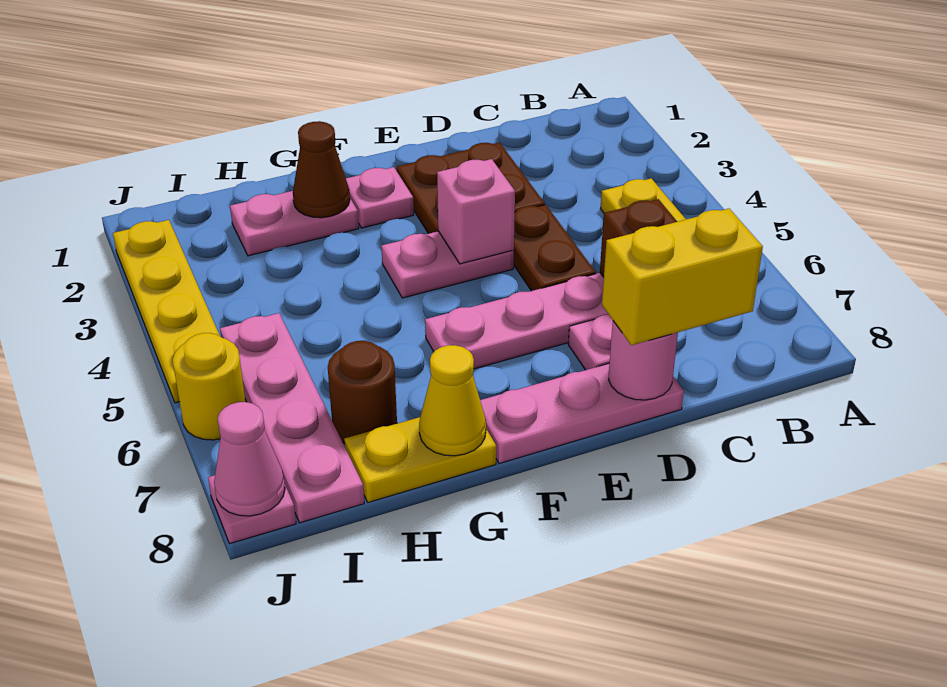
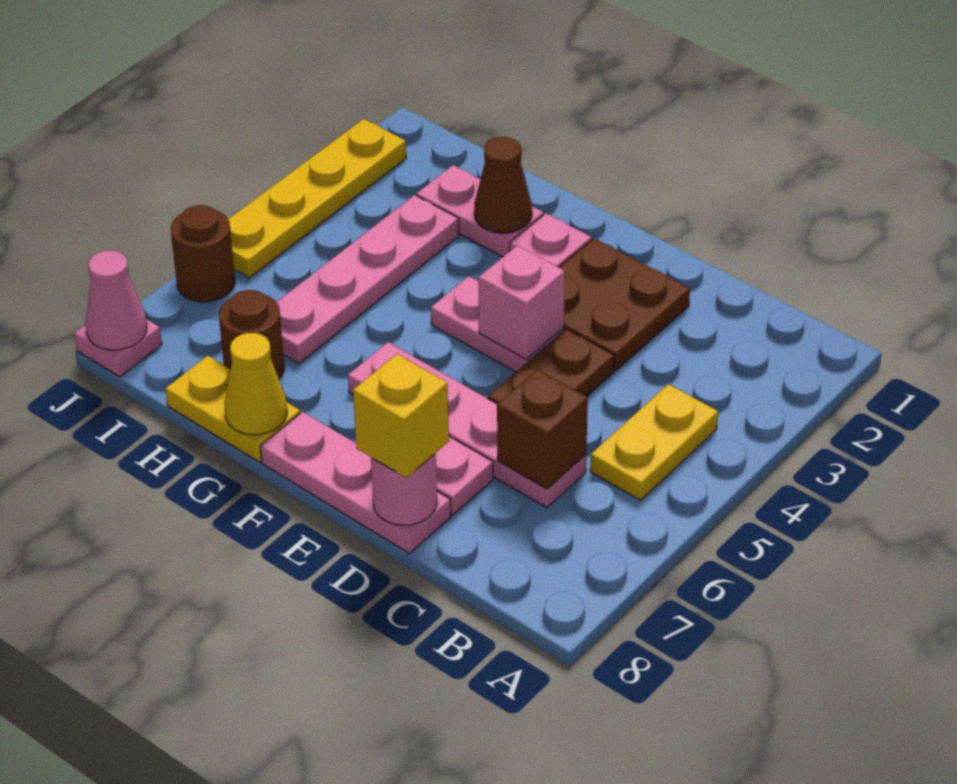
yellow 1x2 brick [602,209,763,345] -> yellow 1x1 brick [353,354,449,478]
pink 1x4 plate [220,313,364,523] -> pink 1x4 plate moved to [277,195,459,363]
yellow 1x1 round brick [173,333,245,440] -> brown 1x1 round brick [171,205,235,302]

